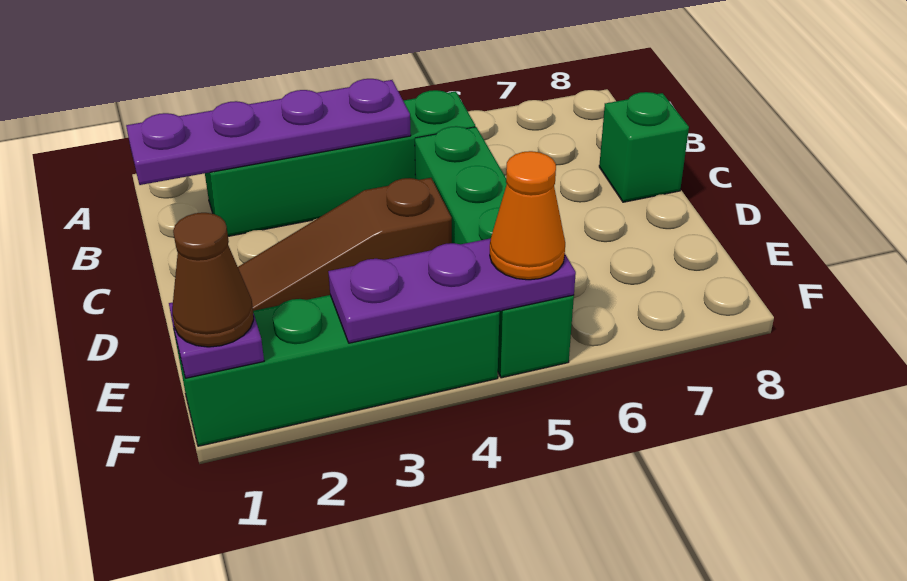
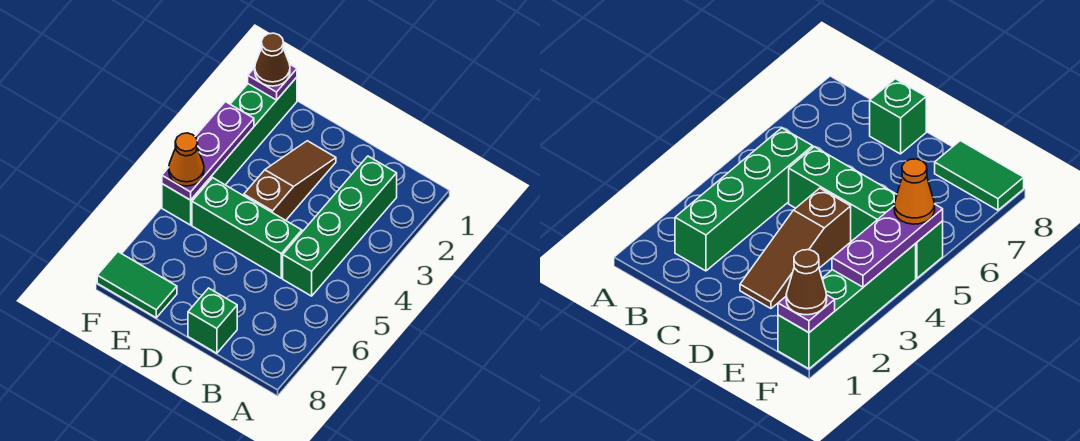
purple 1x4 plate [126,79,411,185] -> none
none -> green 1x2 tile [97,252,177,318]

